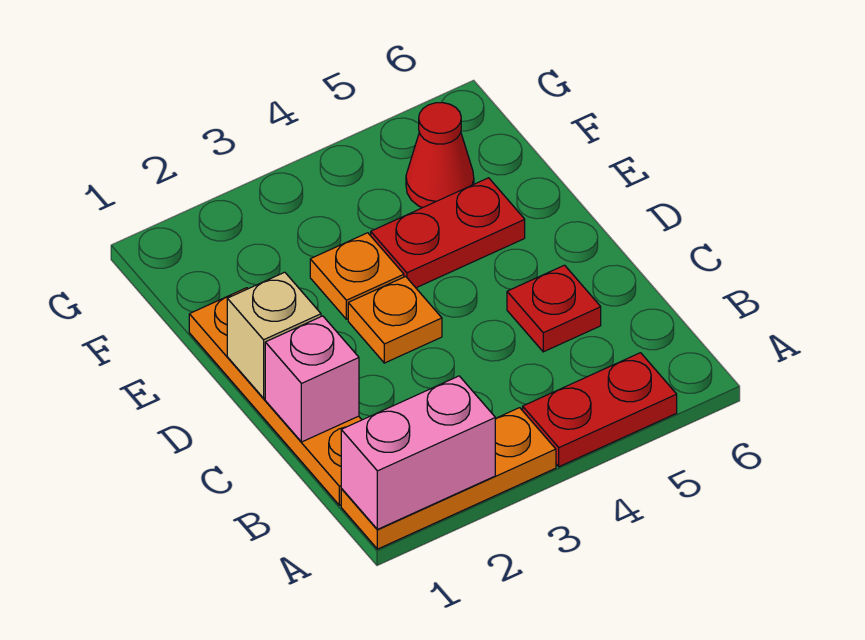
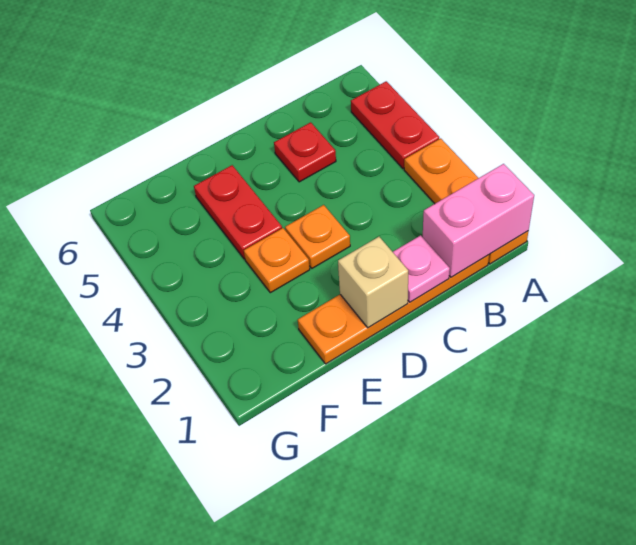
pink 1x2 brick [341,376,495,529] -> pink 1x2 brick turned to [423,164,534,277]
pink 1x1 brick [265,316,359,442] -> pink 1x1 plate [393,235,450,302]
red 1x1 cone [406,103,474,208] -> none

